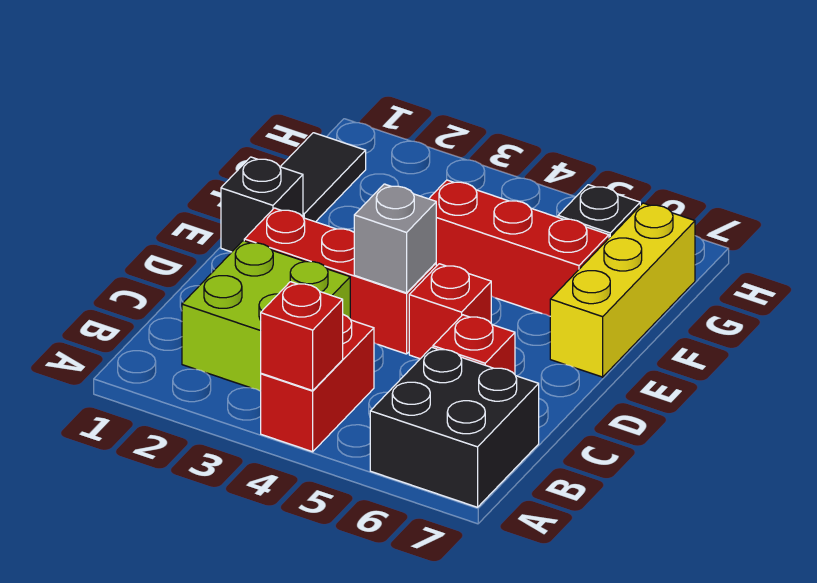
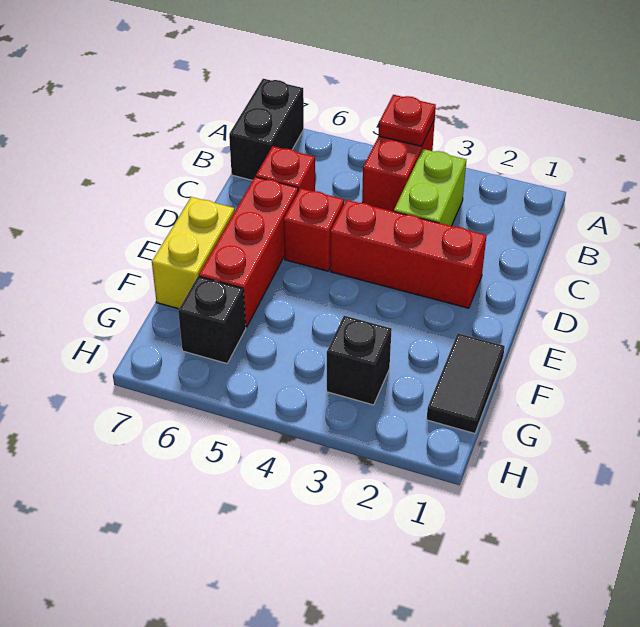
red 1x1 brick [261,282,343,391] -> red 1x1 plate [378,95,436,146]
black 2x2 brick [370,347,539,507] -> black 1x2 brick [229,79,304,180]
lime 2x2 brick [182,241,350,391] -> lime 1x2 brick [394,149,466,226]
grey 1x1 brick [354,184,436,293] -> none
black 1x1 brick [221,157,303,252] -> black 1x1 brick moved to [327,316,392,405]
yellow 1x3 brick [550,203,695,377] -> yellow 1x2 brick [152,197,235,309]
red 1x3 brick [429,180,609,316] -> red 1x3 brick turned to [199,177,298,327]

